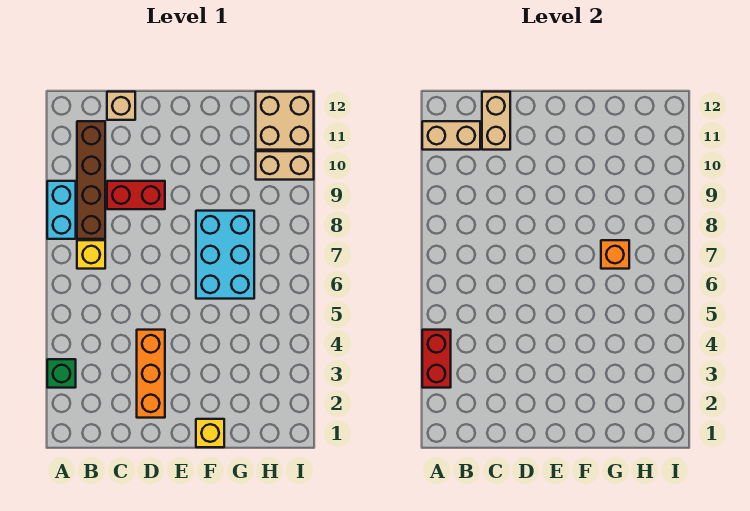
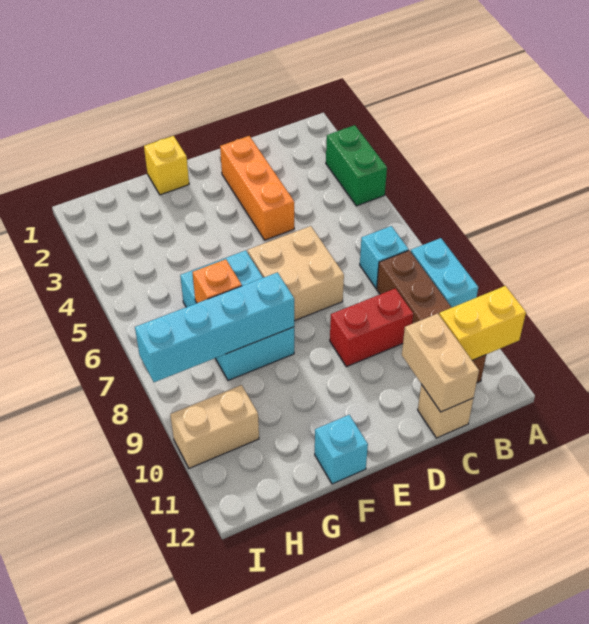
green 1x1 brick [47,359,76,388] -> green 1x2 brick [326,125,387,206]
red 1x2 brick [422,330,451,388] -> none
tan 1x2 brick [422,121,480,150] -> yellow 1x2 brick [439,286,526,360]
yellow 1x1 brick [77,240,105,269] -> cyan 1x1 brick [360,226,409,288]
none -> cyan 1x4 brick [135,272,294,382]
none -> cyan 1x1 brick [315,415,368,484]
tan 2x2 brick [256,92,314,150] -> tan 2x2 brick moved to [248,226,344,321]

